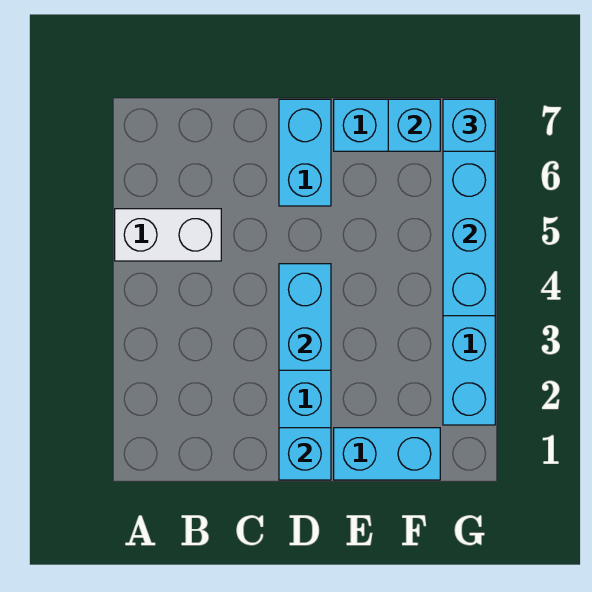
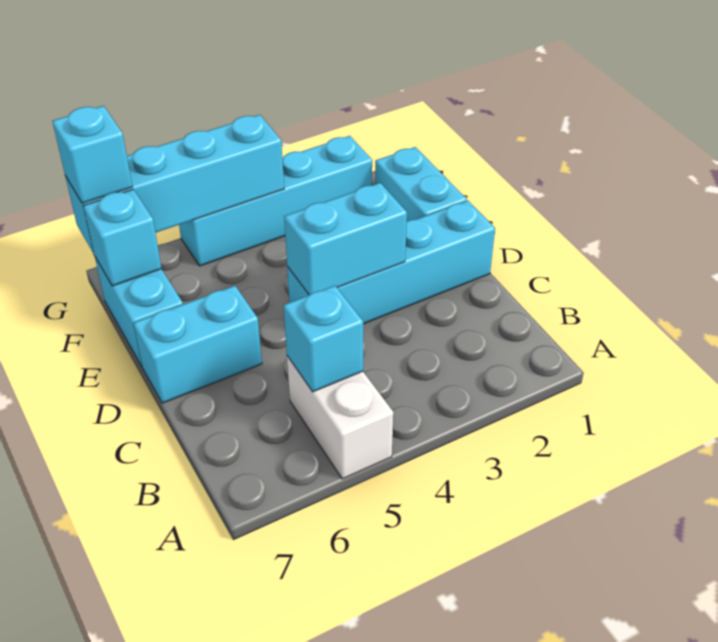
cyan 1x1 brick [279,428,331,480] -> cyan 1x1 brick moved to [283,286,363,392]

